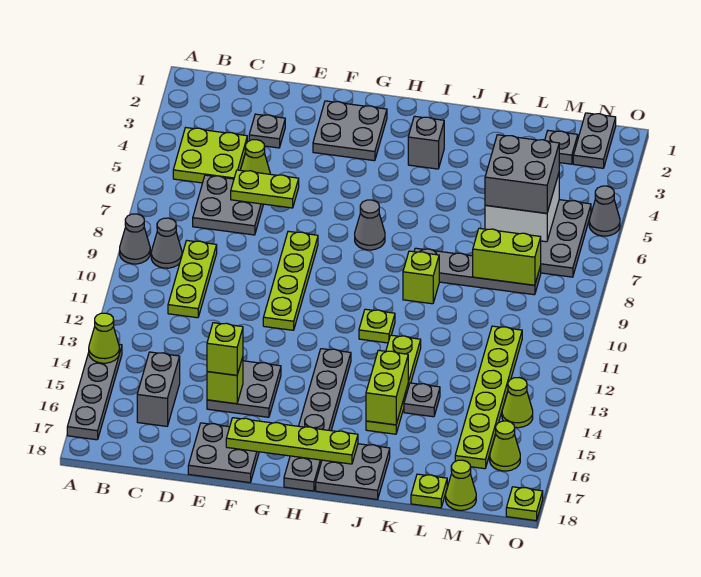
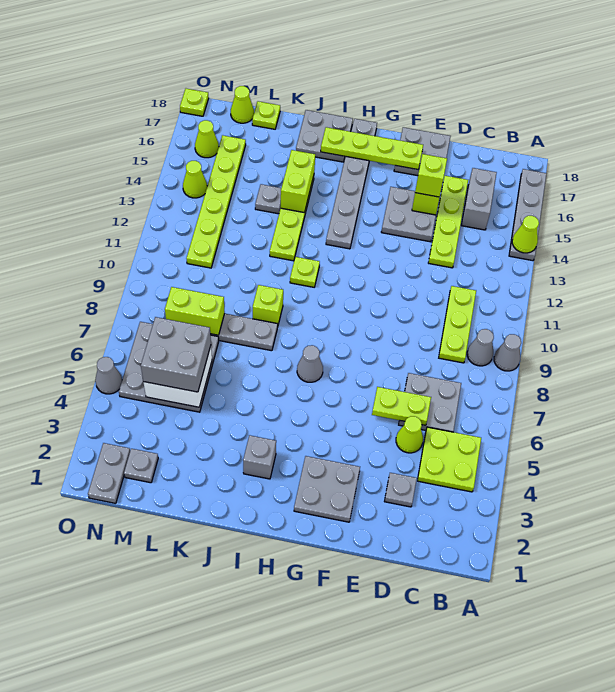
lime 1x4 plate [263,231,318,330] -> lime 1x4 plate moved to [428,176,468,268]

